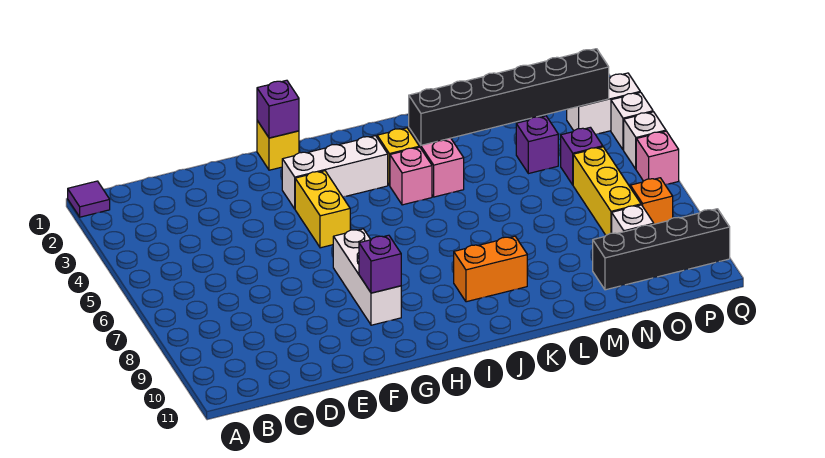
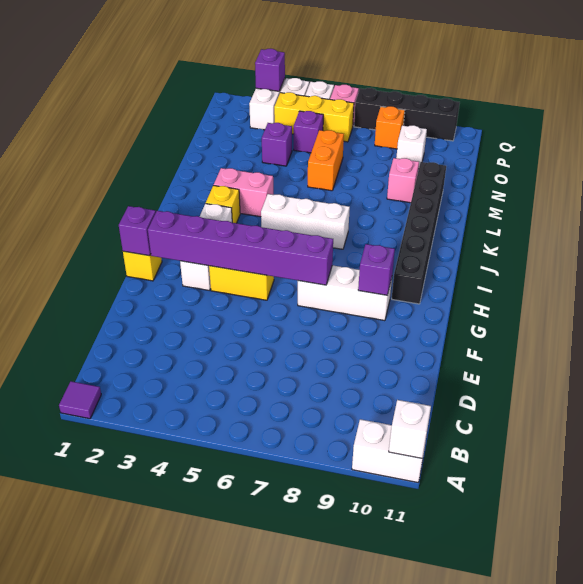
none -> white 1x2 brick [352,419,426,482]
none -> white 1x1 brick [389,400,431,458]
none -> purple 1x6 brick [148,211,333,285]
pink 1x1 brick [390,147,432,205] -> pink 1x1 brick moved to [387,158,419,203]
none -> white 1x3 brick [261,194,350,249]
orange 1x2 brick [454,236,527,302] -> orange 1x2 brick moved to [308,130,344,191]
black 1x6 brick [409,49,609,145] -> black 1x6 brick moved to [392,162,446,304]
black 1x4 brick [593,209,730,290] -> black 1x4 brick turned to [354,88,460,141]
yellow 1x3 brick [573,147,641,235] -> yellow 1x3 brick moved to [274,92,354,142]
none -> purple 1x1 brick [255,49,285,91]

